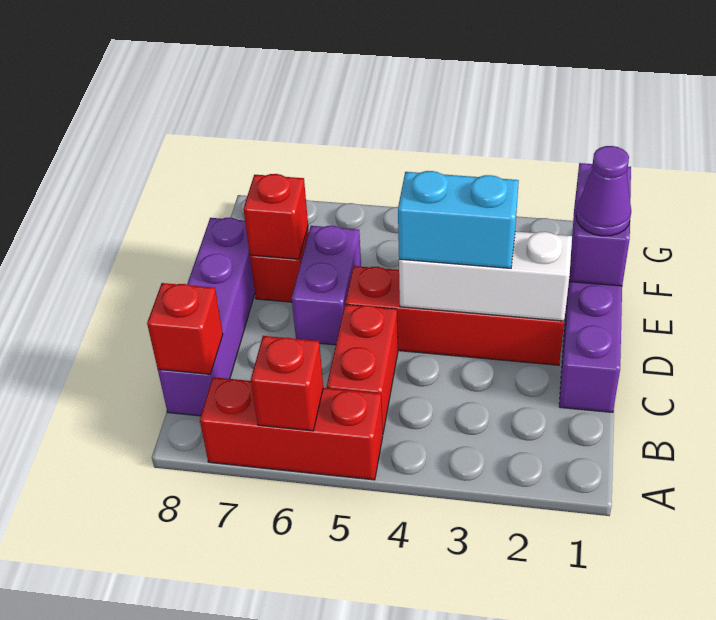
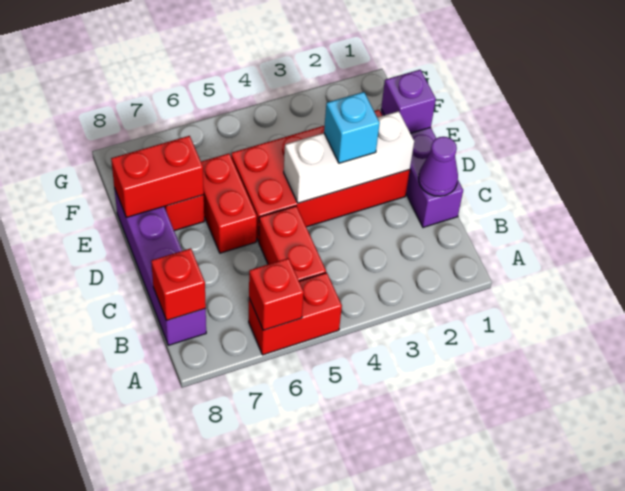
red 1x3 brick [200,377,383,480] -> red 1x2 brick [249,273,342,355]
red 1x4 brick [345,266,564,365] -> red 2x4 brick [231,110,410,242]
cyan 1x2 brick [398,171,519,268] -> cyan 1x1 brick [324,92,380,163]
purple 1x2 brick [292,226,361,345] -> red 1x2 brick [201,154,257,253]
purple 1x2 brick [570,163,631,286] -> purple 1x1 brick [381,70,436,133]
purple 1x1 cone [576,146,631,236] -> purple 1x1 cone moved to [419,137,458,196]
red 1x1 brick [243,174,308,259] -> red 1x2 brick [111,136,204,218]

